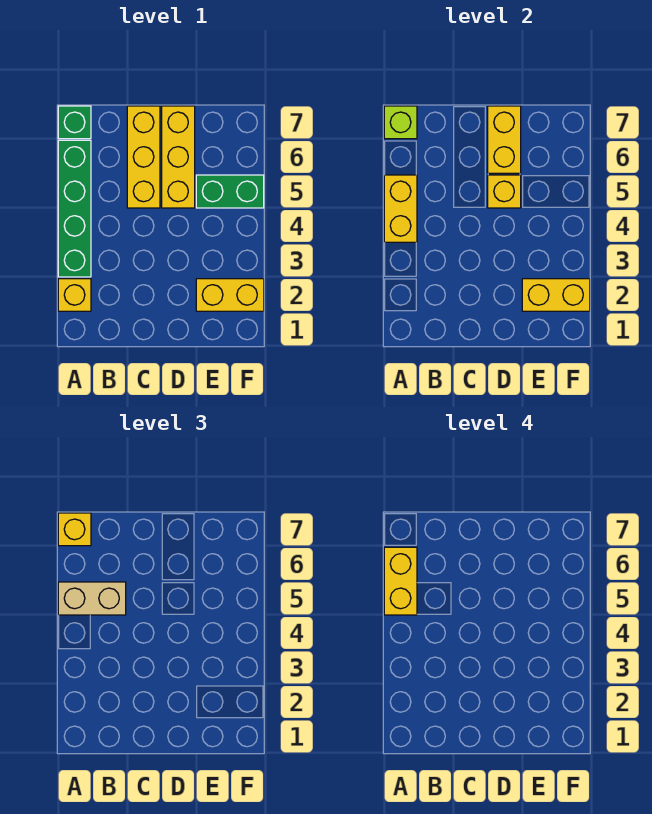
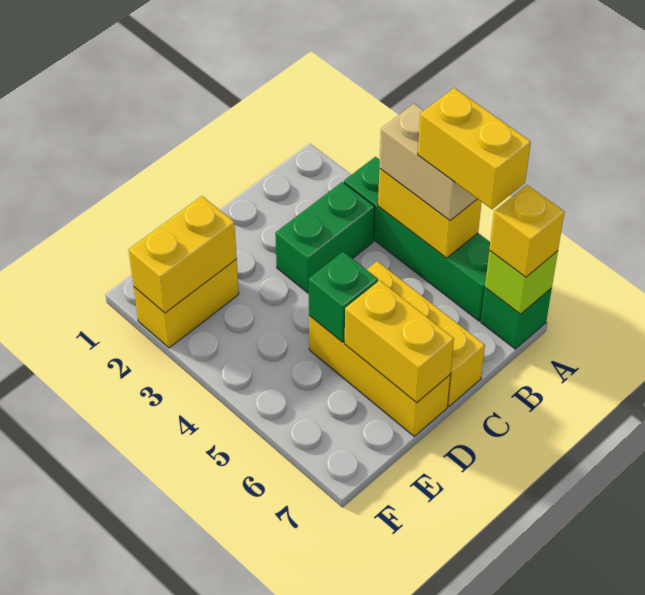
yellow 1x1 brick [58,279,91,311] -> none
tan 1x2 brick [58,582,126,615] -> tan 1x2 brick turned to [379,104,477,221]
yellow 1x1 brick [488,175,521,208] -> green 1x1 brick [309,252,378,342]
green 1x2 brick [196,175,264,208] -> green 1x2 brick moved to [275,182,375,293]

